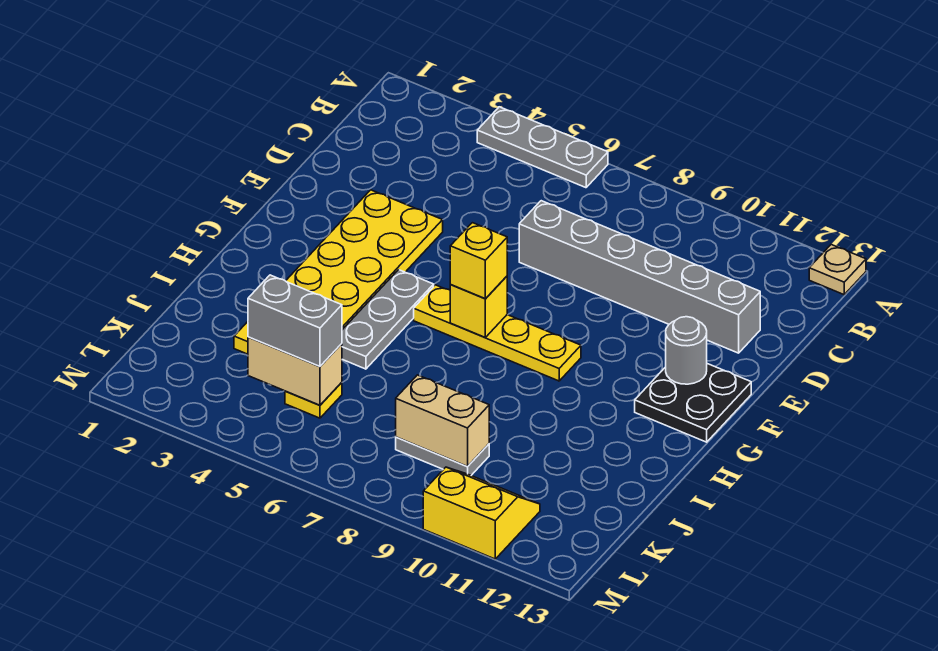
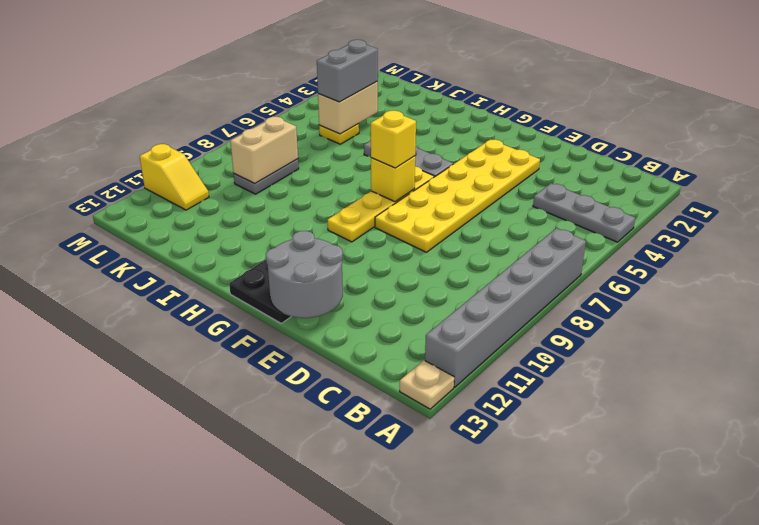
grey 1x3 plate [477,107,608,188] -> grey 1x3 plate turned to [533,183,635,242]
grey 1x6 brick [519,201,760,353] -> grey 1x6 brick moved to [425,228,586,387]
yellow 2x6 plate [234,190,443,354] -> yellow 2x6 plate turned to [375,140,540,252]
grey 1x1 round brick [666,317,707,384] -> grey 2x2 round brick [266,231,343,318]
yellow 2x2 slope [423,467,540,559] -> yellow 1x2 slope [140,144,209,210]

